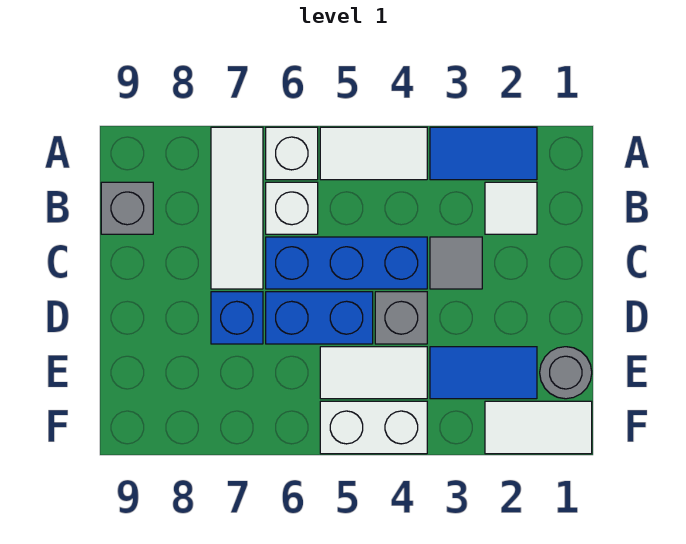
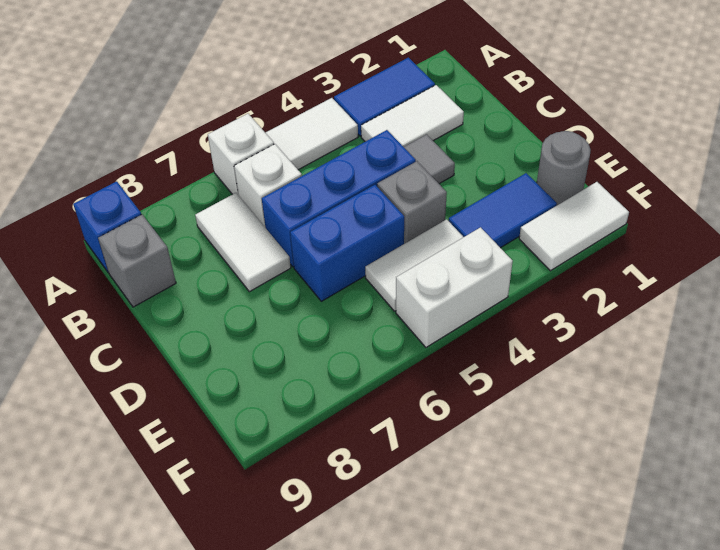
white 1x3 tile [211,127,263,289] -> white 1x2 tile [195,193,291,292]
white 1x1 tile [485,182,537,234] -> white 1x2 tile [361,85,464,147]
blue 1x1 brick [211,292,263,344] -> blue 1x1 brick moved to [73,181,141,273]

